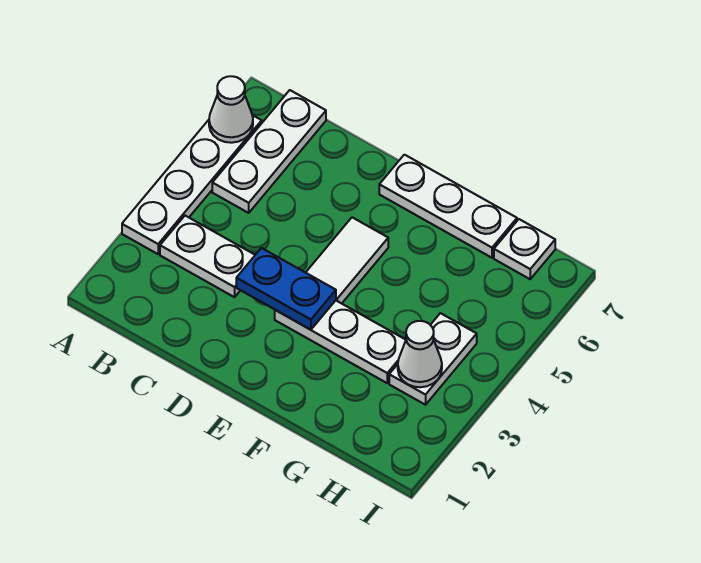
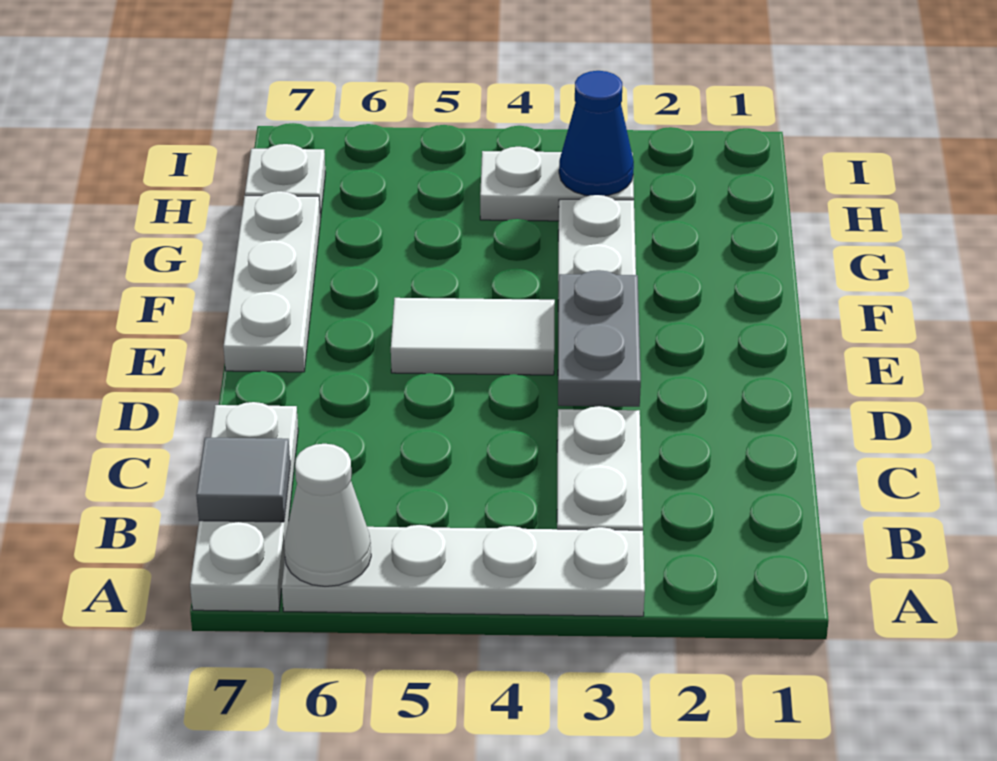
white 1x3 plate [212,90,326,213] -> white 1x3 plate turned to [190,402,298,612]
none -> grey 1x1 tile [196,438,290,522]
blue 1x2 plate [236,248,336,330] -> grey 1x2 plate [558,270,641,407]
white 1x1 cone [398,321,442,387] -> blue 1x1 cone [559,71,634,196]

